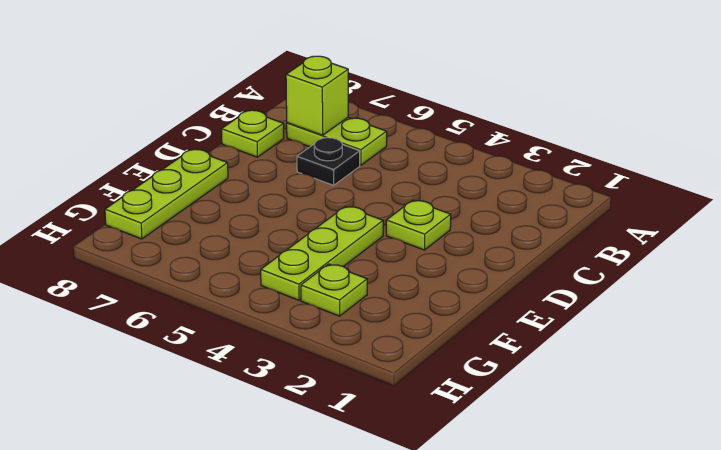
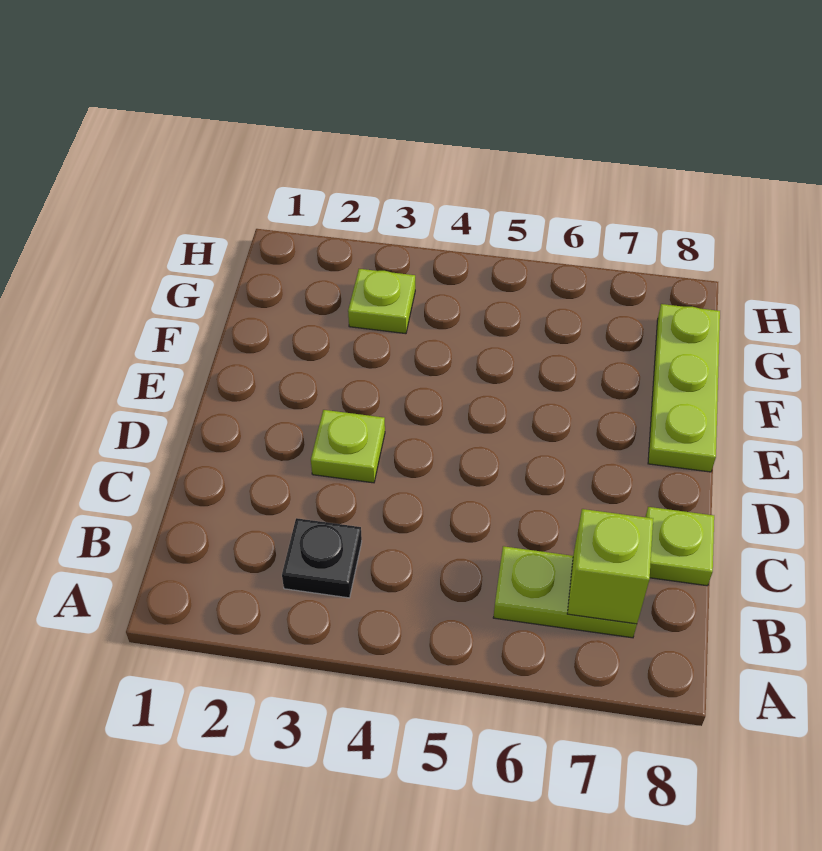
black 1x1 plate [297,138,360,185] -> black 1x1 plate moved to [282,518,362,598]
lime 1x3 plate [261,206,383,300] -> none

